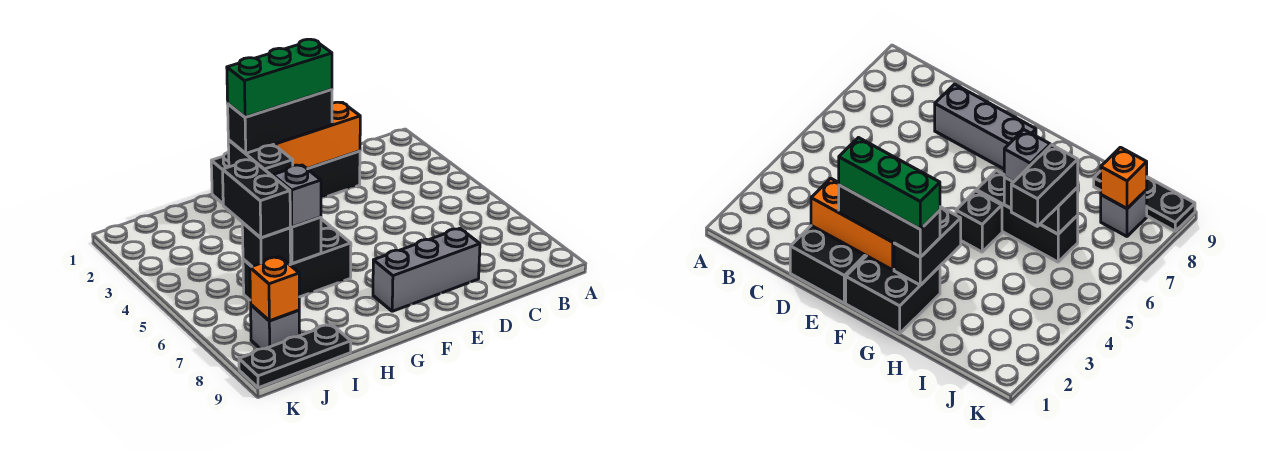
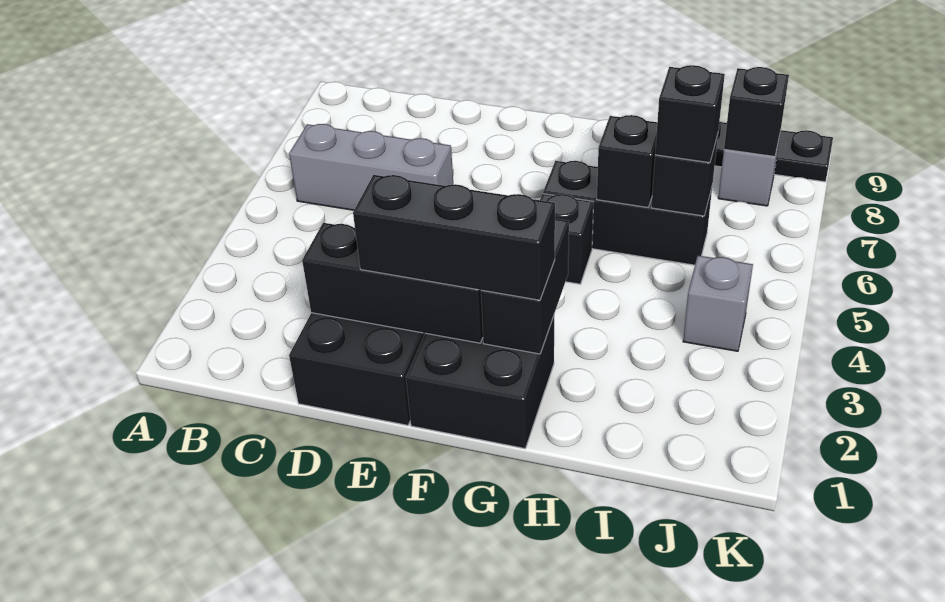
orange 1x3 brick [274,102,360,169] -> black 1x3 brick [302,223,483,343]
grey 1x3 brick [373,228,480,311] -> grey 1x3 brick moved to [289,124,453,210]
green 1x3 brick [227,39,332,117] -> none
grey 1x1 brick [273,165,321,227] -> grey 1x1 brick moved to [683,256,753,351]
black 1x2 brick [223,160,290,238] -> black 1x1 brick [655,65,725,163]
orange 1x1 brick [250,257,299,321] -> black 1x1 brick [724,67,789,157]

